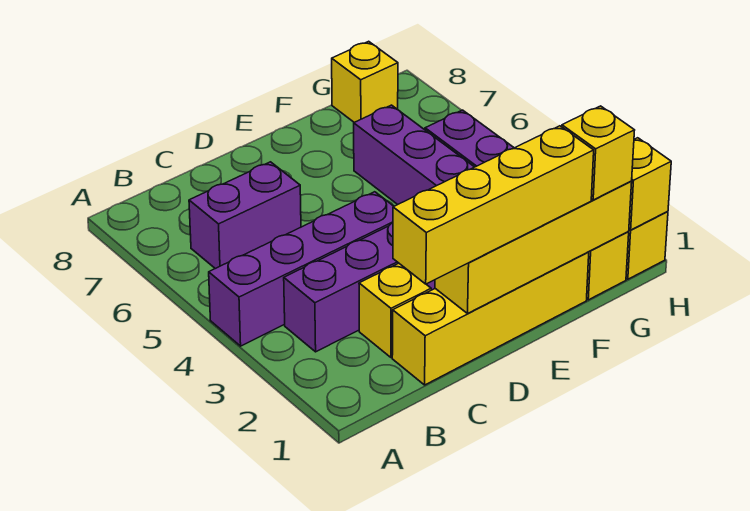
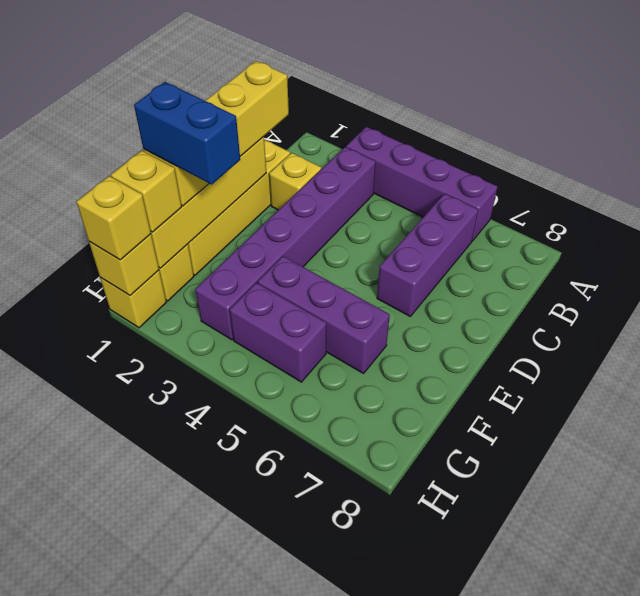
purple 1x4 brick [209,192,394,346] -> purple 1x4 brick turned to [346,127,498,241]
purple 1x2 brick [189,162,301,269] -> purple 1x3 brick [377,194,478,316]
none -> blue 1x2 brick [134,82,240,184]
yellow 1x1 brick [332,41,398,122] -> yellow 1x1 brick moved to [76,176,151,260]

